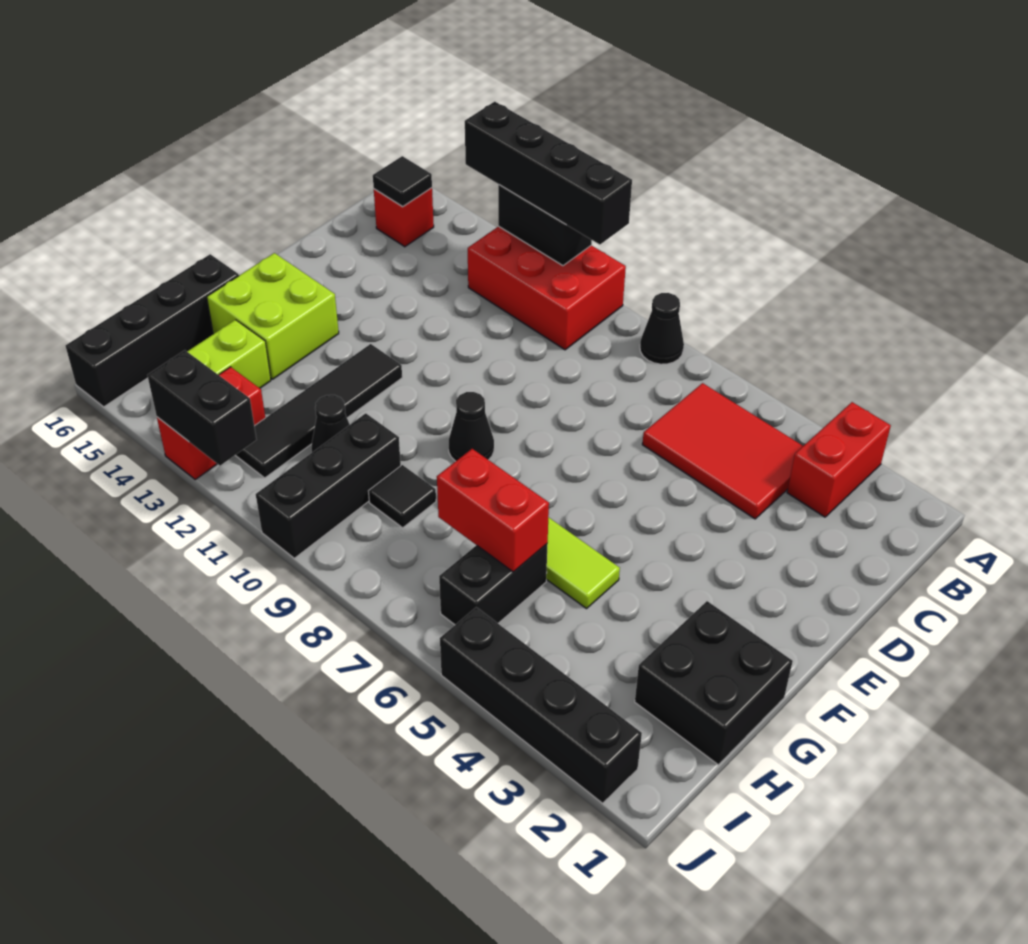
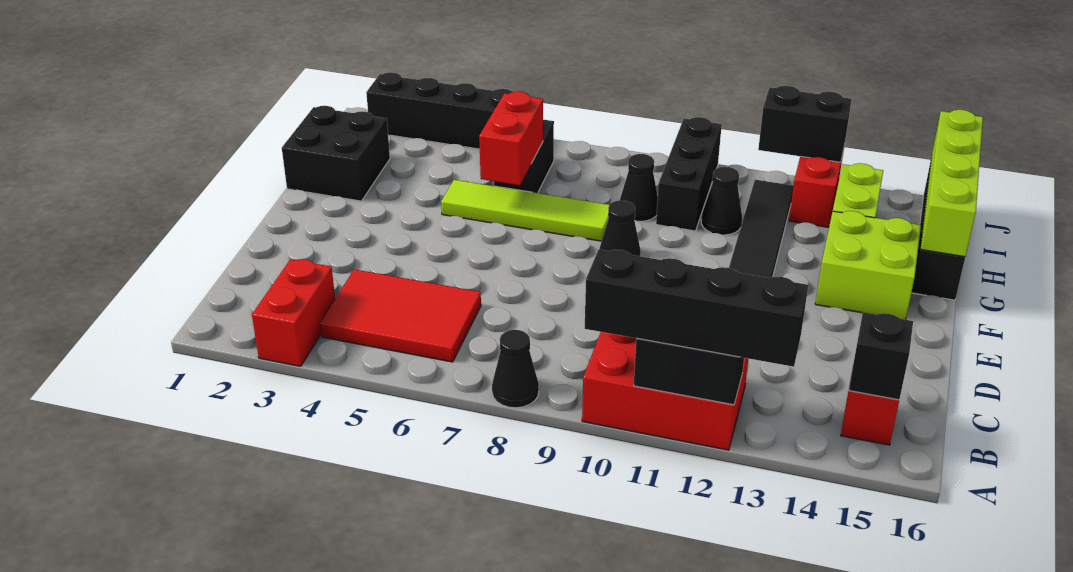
black 1x1 tile [373,156,432,207] -> black 1x1 brick [849,313,913,400]
none -> lime 1x4 brick [920,110,983,257]
red 1x2 brick [437,449,549,572] -> red 1x2 brick turned to [479,92,543,185]
black 1x1 tile [369,465,436,528] -> black 1x1 cone [620,154,658,221]

